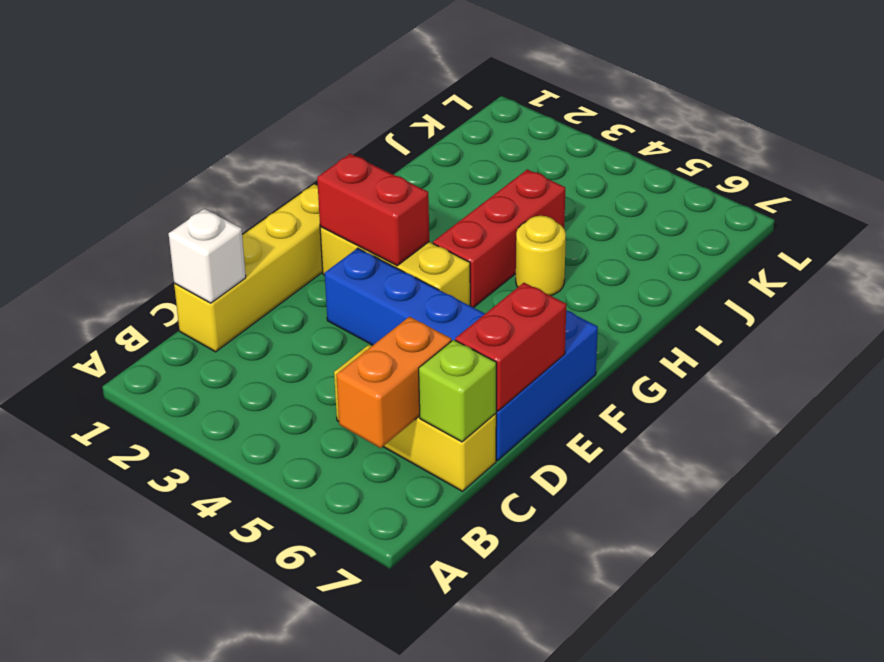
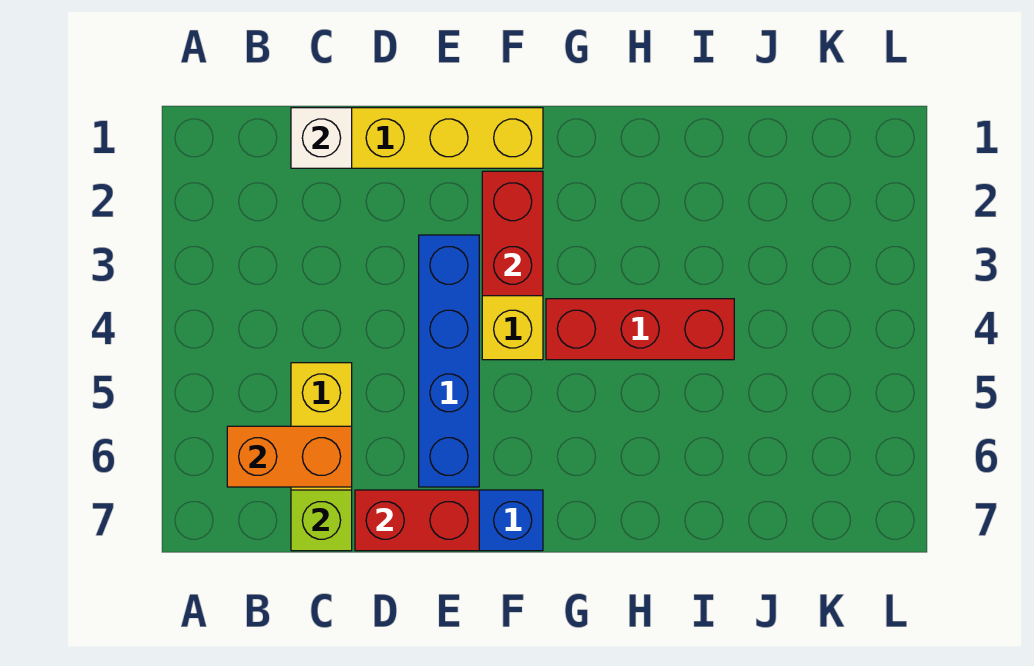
yellow 1x1 round brick [516,216,566,296] -> none

